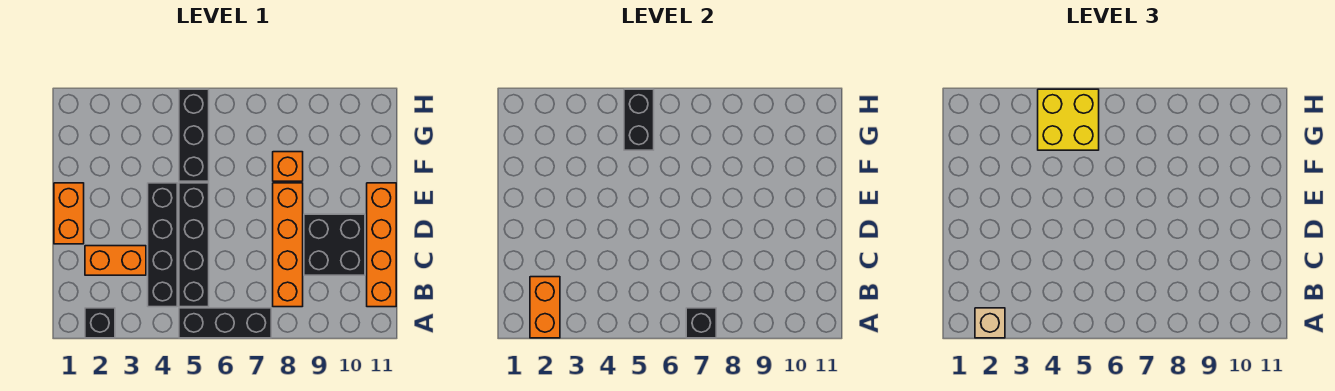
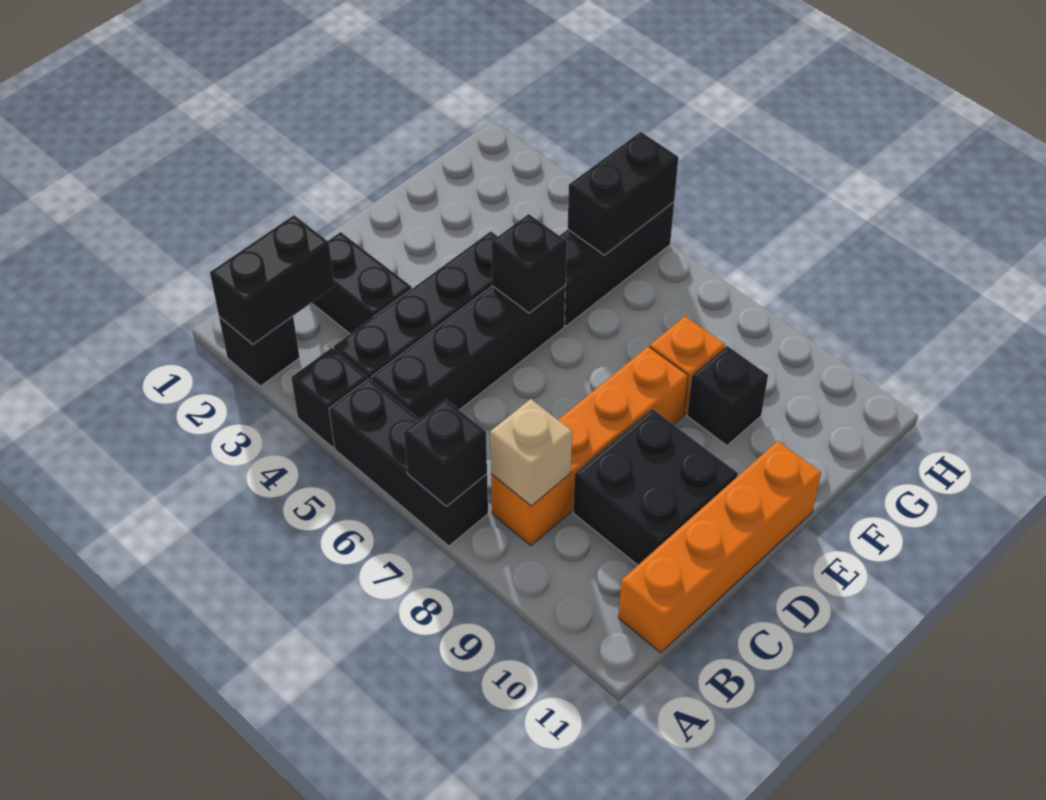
orange 1x2 brick [530,277,560,338] -> black 1x2 brick [210,215,334,344]
tan 1x1 brick [975,308,1005,338] -> tan 1x1 brick moved to [490,399,572,506]
none -> black 1x1 brick [291,348,368,447]
orange 1x2 brick [85,246,146,275] -> black 1x2 brick [312,232,412,334]
orange 1x2 brick [54,183,84,244] -> none
none -> black 1x1 brick [491,214,567,313]
none -> black 1x1 brick [687,346,768,445]
yellow 2x2 brick [1038,89,1099,150] -> none

